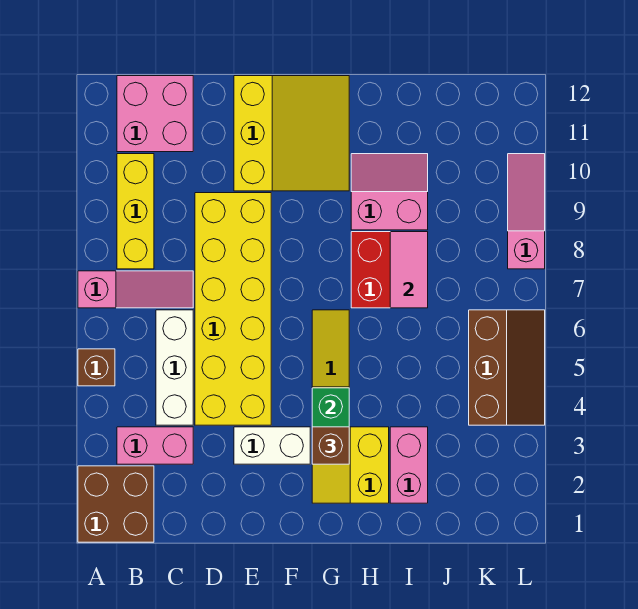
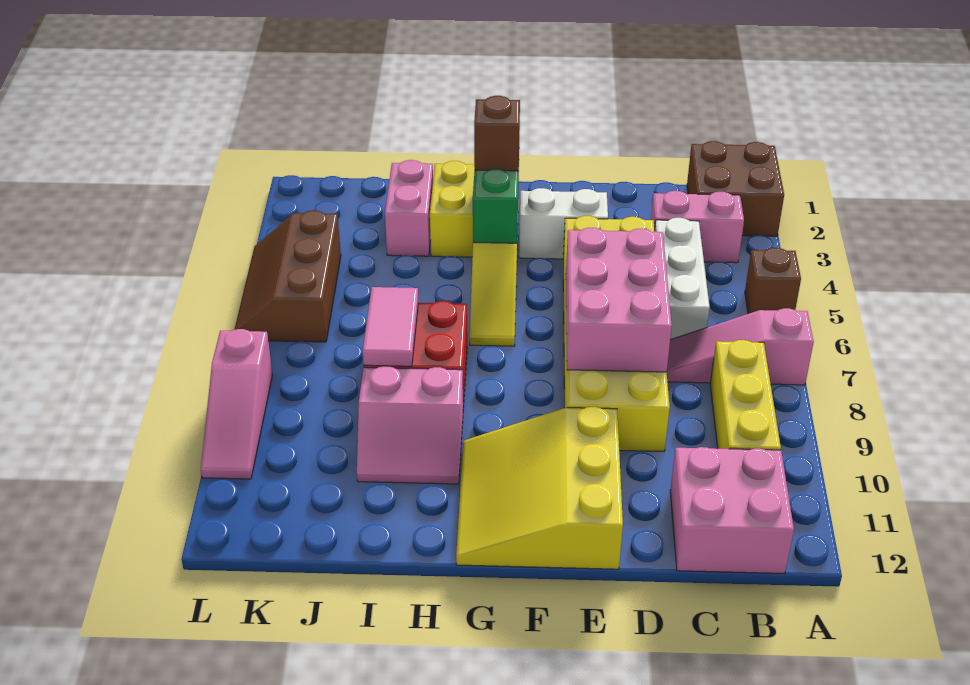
none -> pink 2x3 brick [566,228,672,372]

